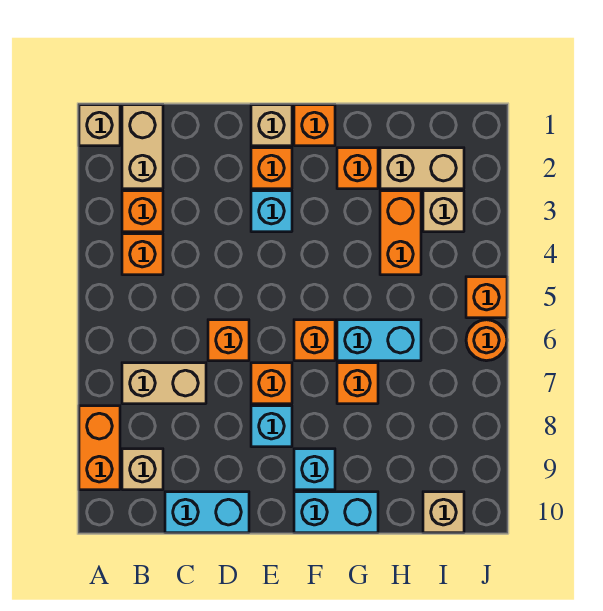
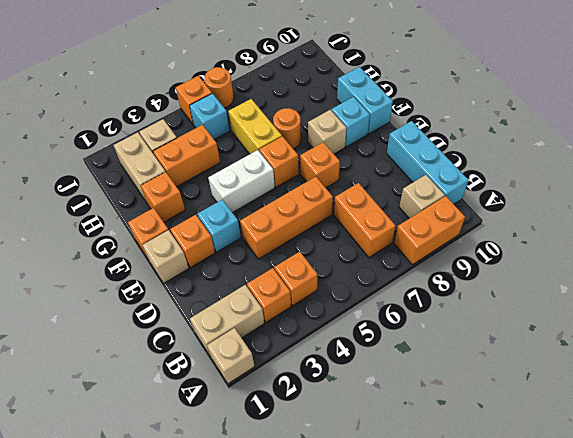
tan 1x2 brick [122,363,206,404] -> orange 1x2 brick [334,183,395,258]
cyan 1x2 brick [165,492,249,533] -> cyan 1x3 brick [387,121,468,204]
orange 1x1 brick [208,320,249,361] -> orange 1x3 brick [240,177,333,259]
cyan 1x1 brick [251,406,292,447] -> cyan 1x1 brick moved to [189,93,230,139]
none -> white 1x2 brick [208,150,275,213]
cyan 1x2 brick [337,320,421,361] -> yellow 1x2 brick [228,99,282,154]
orange 1x1 brick [337,363,378,404] -> orange 1x1 round brick [273,108,301,149]
tan 1x1 brick [423,492,464,533] -> tan 1x1 brick moved to [308,110,346,154]

